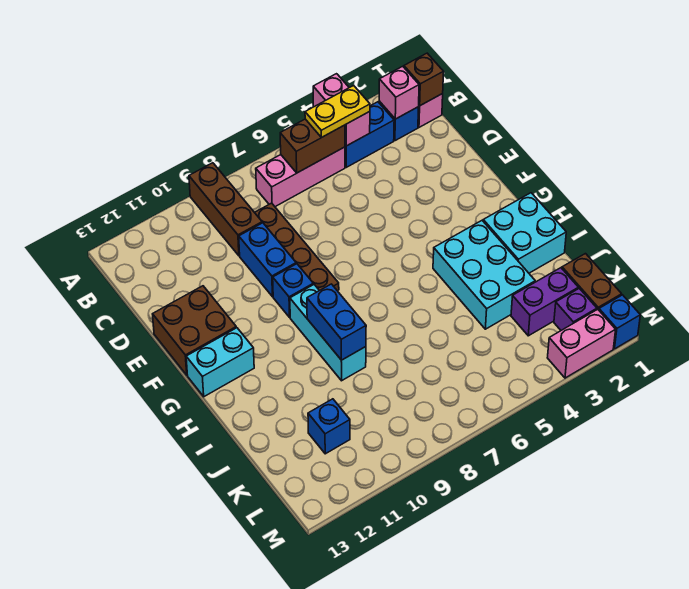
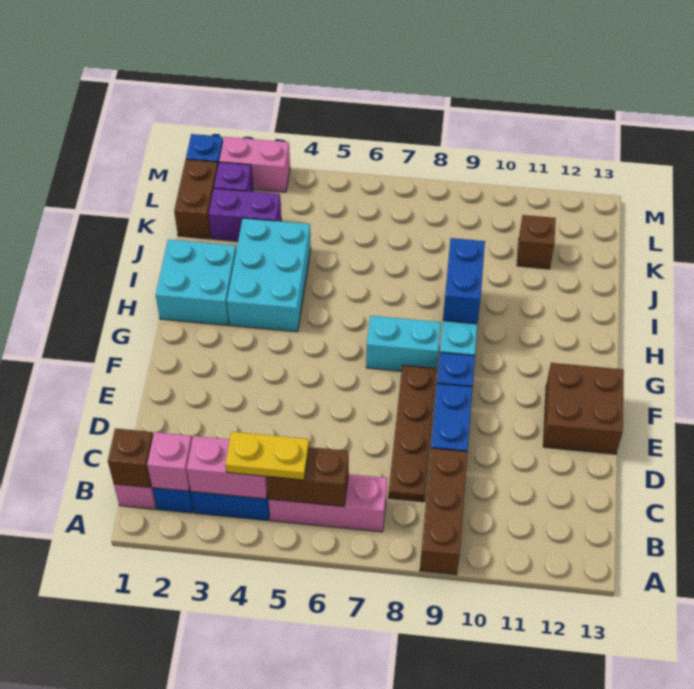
pink 1x2 brick [313,74,370,146] -> pink 1x2 brick turned to [187,436,268,499]
cyan 1x2 brick [186,328,254,397] -> cyan 1x2 brick moved to [366,316,441,371]
blue 1x1 brick [308,399,350,454] -> brown 1x1 brick [517,215,556,269]

